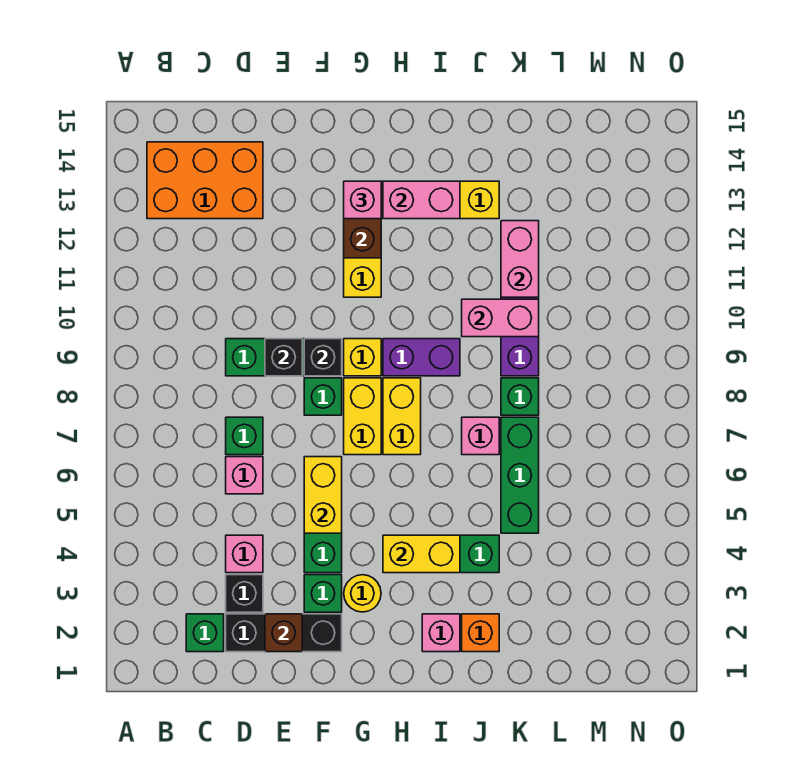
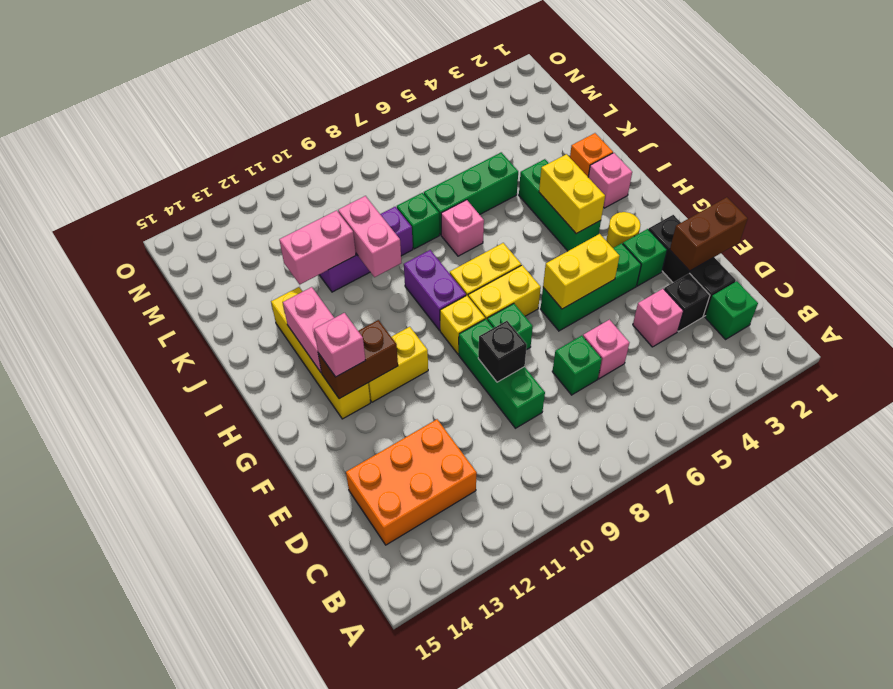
orange 2x3 brick [147,142,263,219] -> orange 2x3 brick turned to [346,419,477,545]
brown 1x1 brick [265,614,302,652] -> brown 1x2 brick [670,197,748,271]
black 1x1 brick [304,339,342,376] -> none

